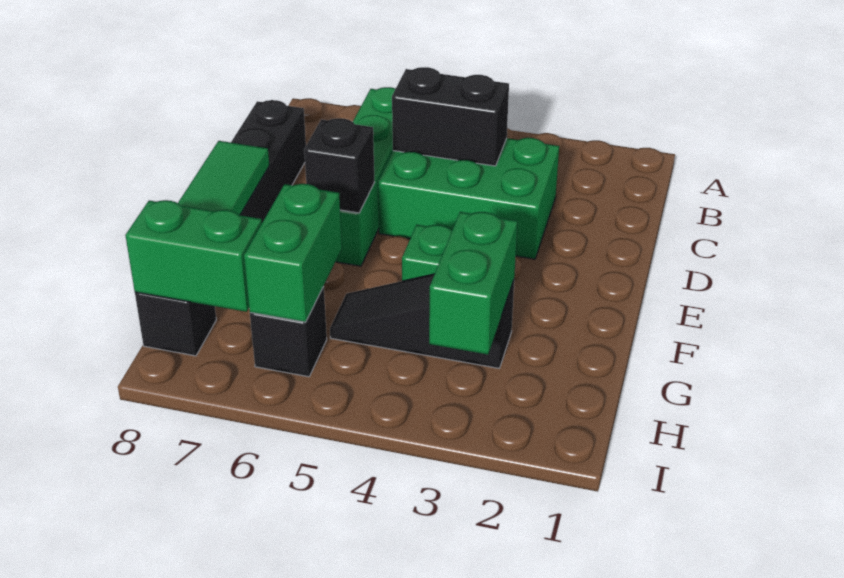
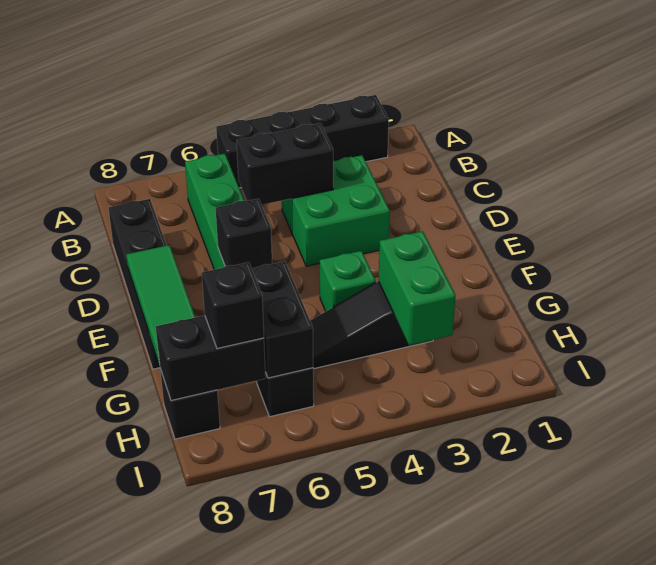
none -> black 1x4 brick [216,95,389,188]
green 2x3 brick [378,138,559,259] -> green 2x2 brick [282,155,390,266]
green 1x2 brick [244,184,342,322] -> black 1x2 brick [252,261,313,378]
green 1x2 brick [125,200,262,312] -> black 1x2 brick [156,315,266,401]
none -> black 1x1 brick [202,262,264,349]

